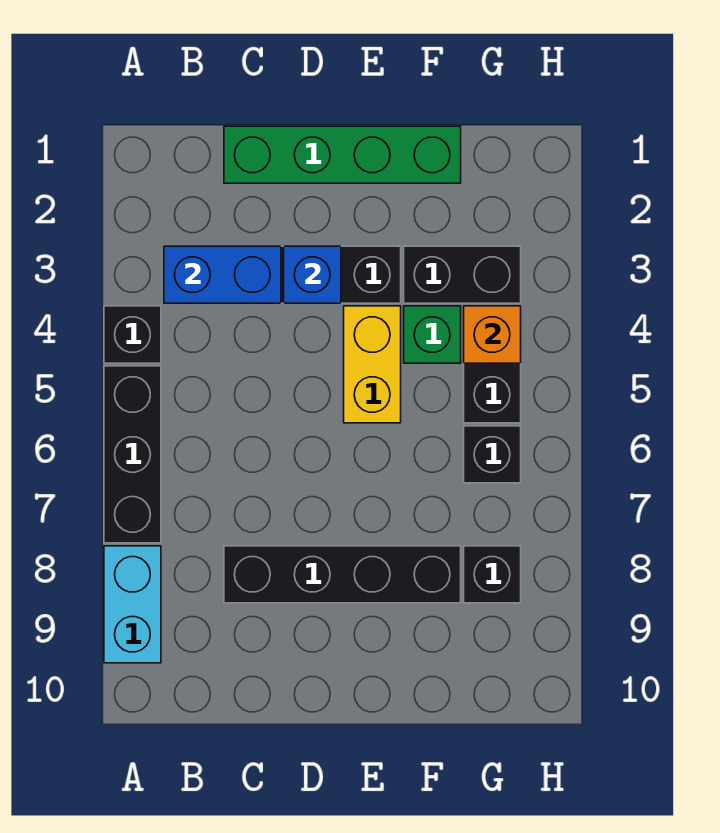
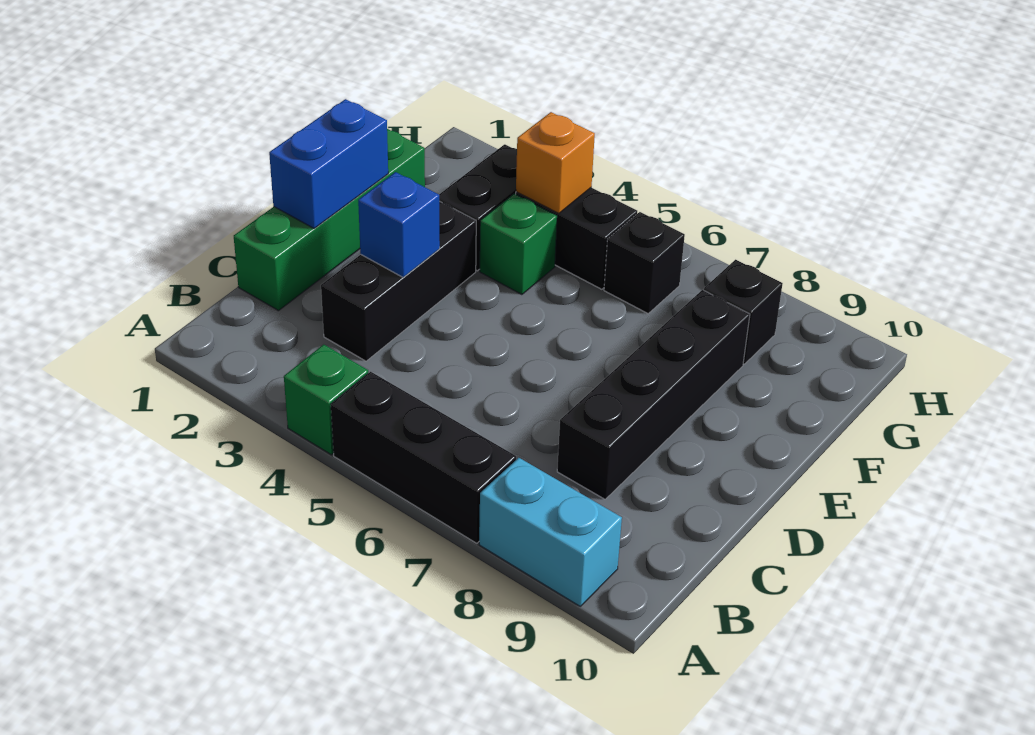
black 1x1 brick [104,306,161,363] -> green 1x1 brick [284,344,368,455]
blue 1x2 brick [164,246,281,303] -> blue 1x2 brick moved to [269,99,388,228]
yellow 1x2 brick [344,306,401,423] -> none

